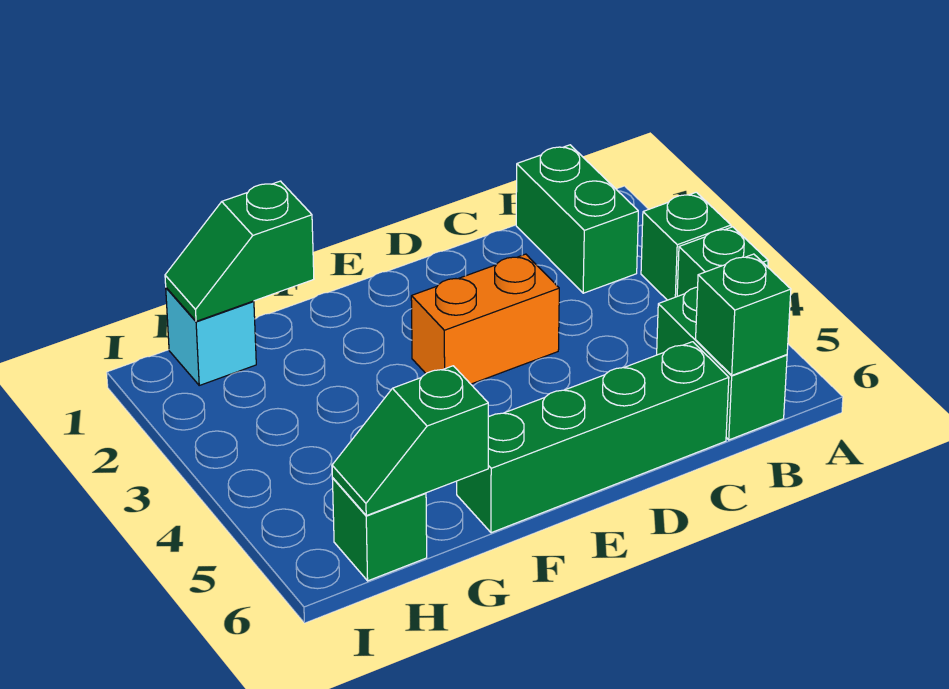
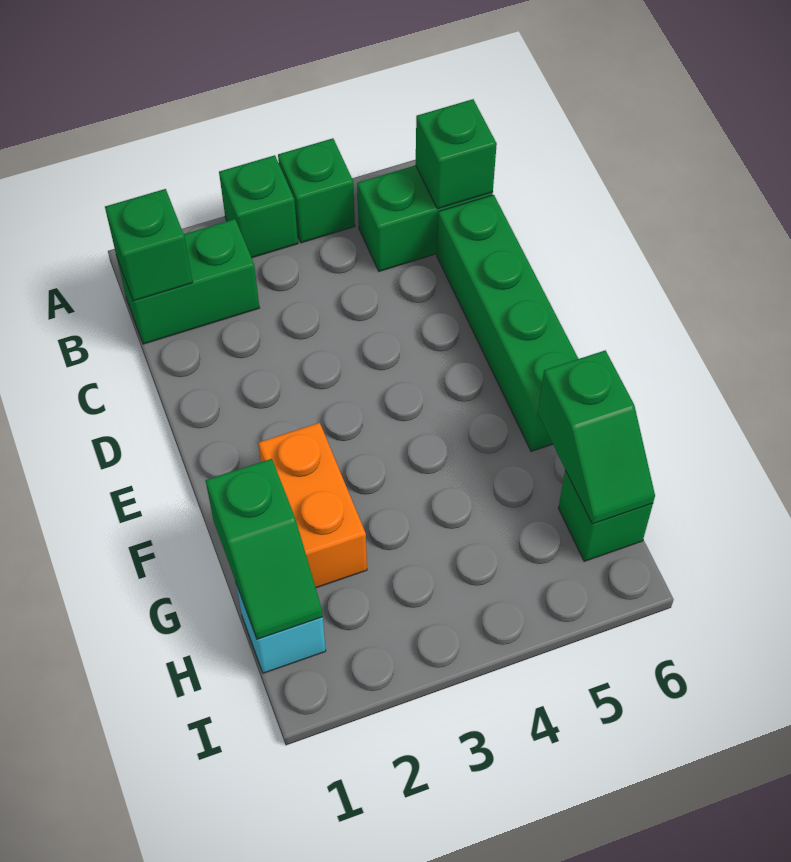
none -> green 1x1 brick [105,189,193,301]
orange 1x2 brick [411,254,559,384] -> orange 1x2 brick moved to [258,423,367,588]

